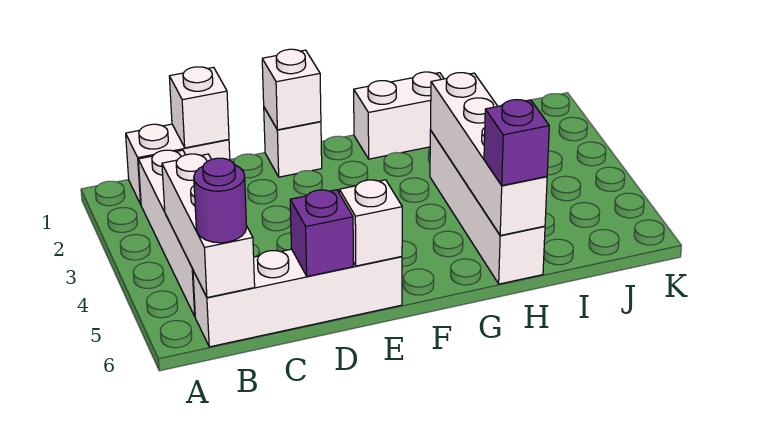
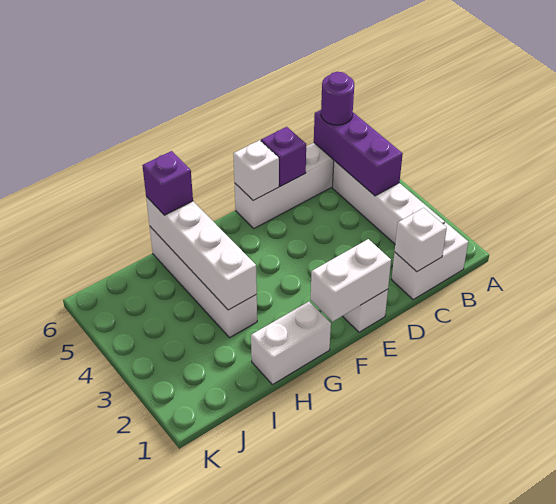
white 1x3 brick [162,154,255,298] -> purple 1x3 brick [314,110,403,196]
white 1x1 brick [262,49,321,130] -> white 1x2 brick [311,239,391,322]

